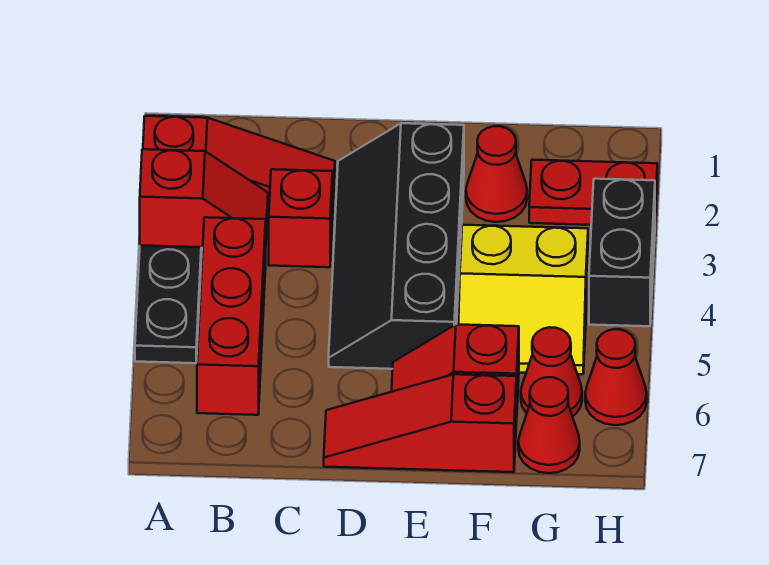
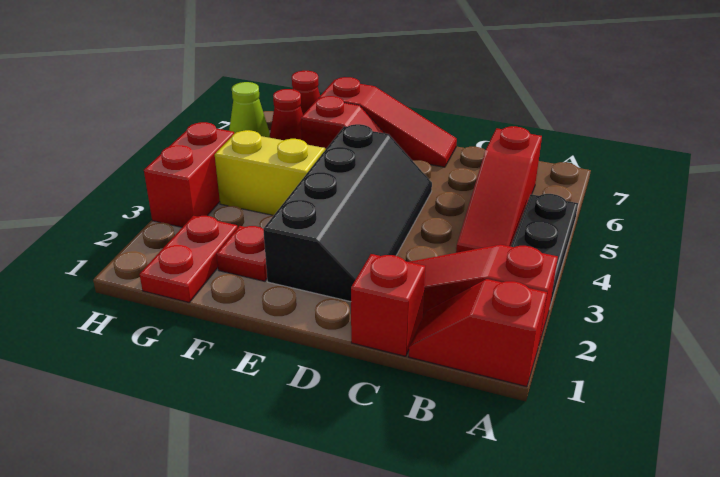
red 1x2 slope [140,149,268,247] -> red 1x2 slope moved to [409,279,547,387]
red 1x3 brick [197,217,266,415] -> red 1x3 slope [456,126,542,253]
red 1x1 brick [269,169,333,267] -> red 1x1 brick moved to [351,254,425,356]
red 1x1 cone [466,126,527,222] -> red 1x1 plate [216,226,267,281]
red 1x2 plate [529,160,657,225] -> red 1x2 plate turned to [139,216,238,302]
black 1x2 brick [589,179,655,326] -> red 1x2 brick [144,122,234,227]
red 1x1 cone [585,329,647,425] -> lime 1x1 cone [229,82,270,138]

